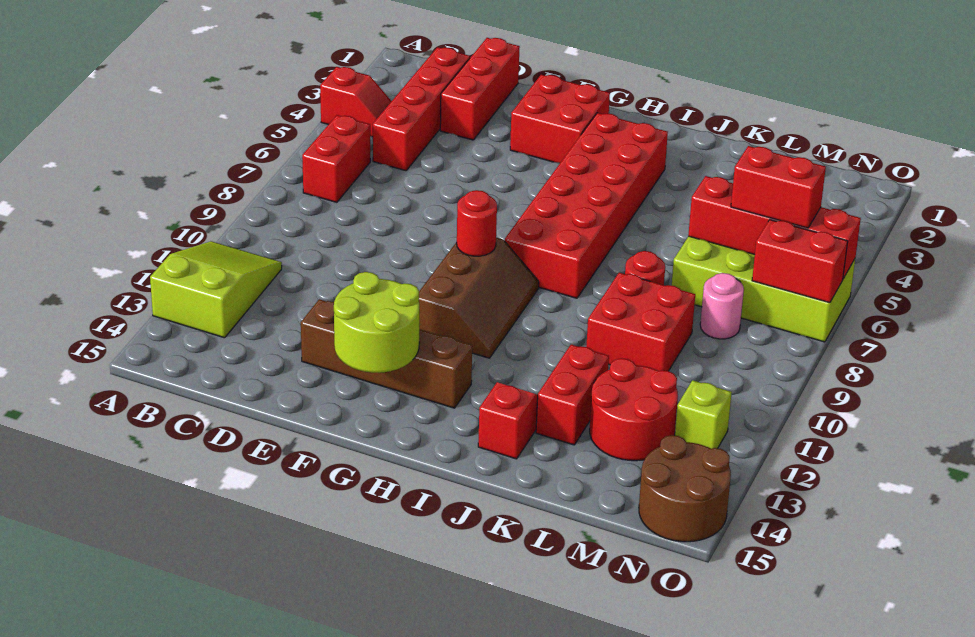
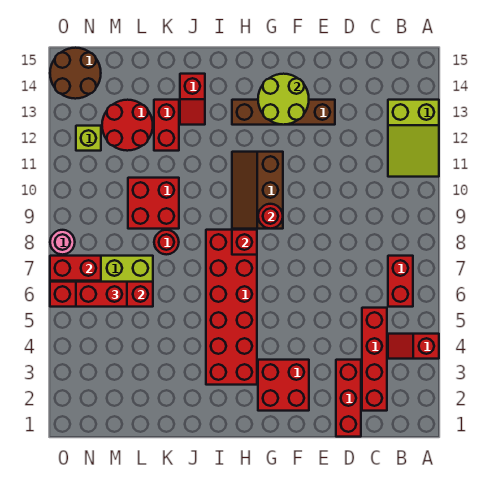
none -> red 1x1 brick [232,230,257,255]
pink 1x1 round brick [700,273,744,339] -> pink 1x1 round brick moved to [50,230,75,255]

